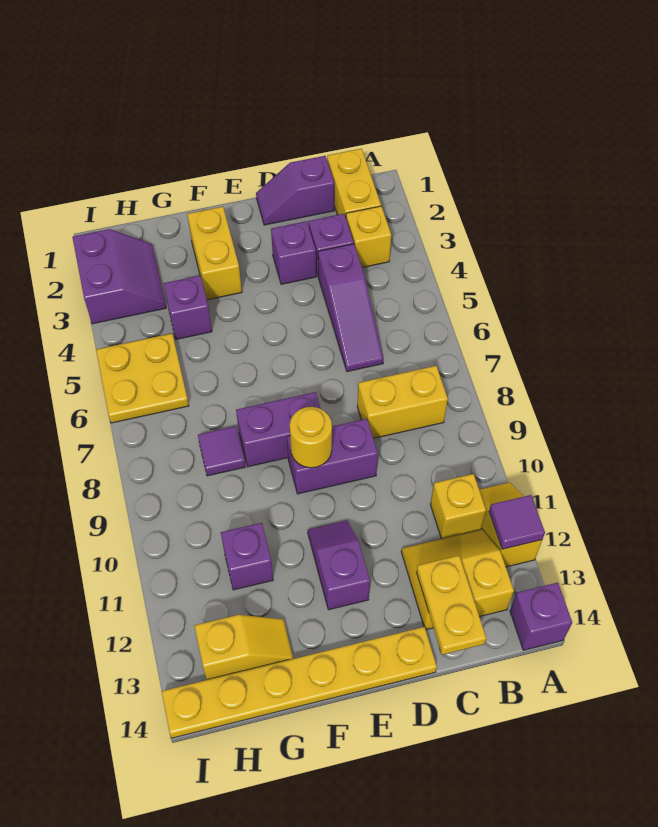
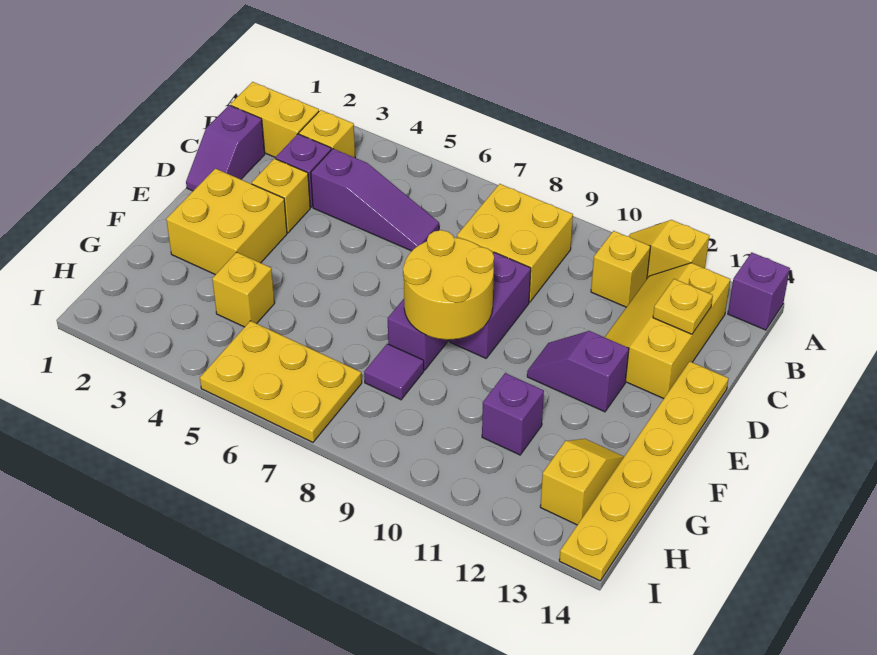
purple 1x1 tile [489,495,545,549] -> none
yellow 1x2 brick [357,366,448,438] -> yellow 2x2 brick [457,184,573,302]
yellow 2x2 slope [401,529,514,630] -> yellow 2x3 slope [605,263,730,399]
yellow 1x2 plate [416,555,486,655] -> yellow 1x1 plate [653,279,713,334]
purple 1x1 brick [271,221,316,284] -> yellow 1x1 brick [252,159,310,233]
yellow 1x1 round brick [290,407,332,468] -> yellow 2x2 round brick [403,230,494,340]
yellow 1x2 brick [187,207,242,300] -> yellow 2x2 brick [166,169,287,275]
purple 1x1 brick [163,276,212,339] -> yellow 1x1 brick [212,252,275,327]
purple 2x2 slope [72,229,166,324] -> none
yellow 2x2 plate [96,334,189,423] -> yellow 2x3 plate [200,321,362,442]

